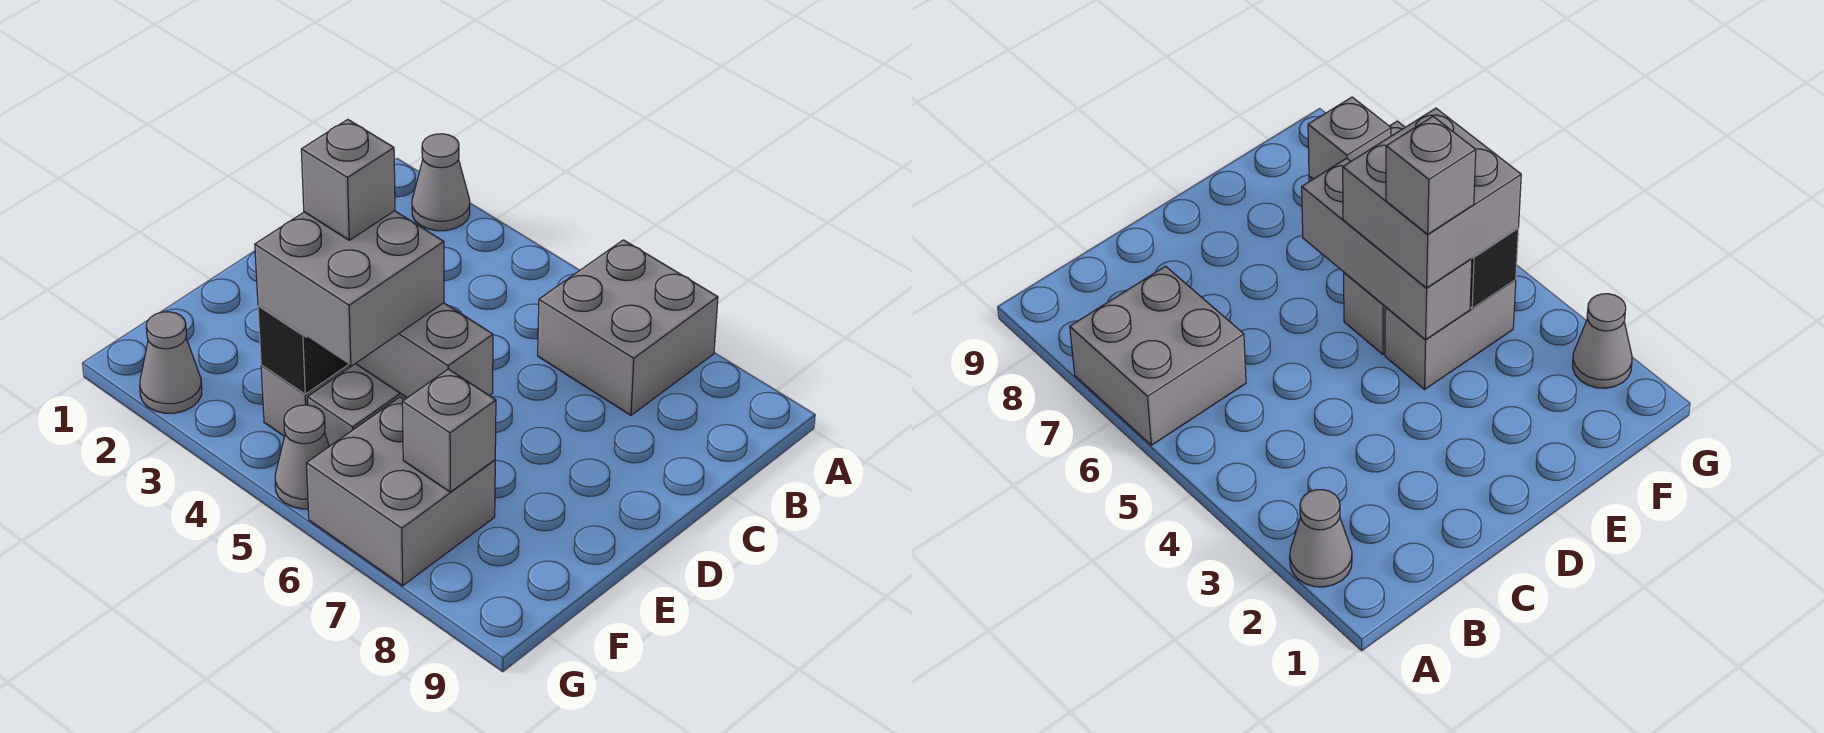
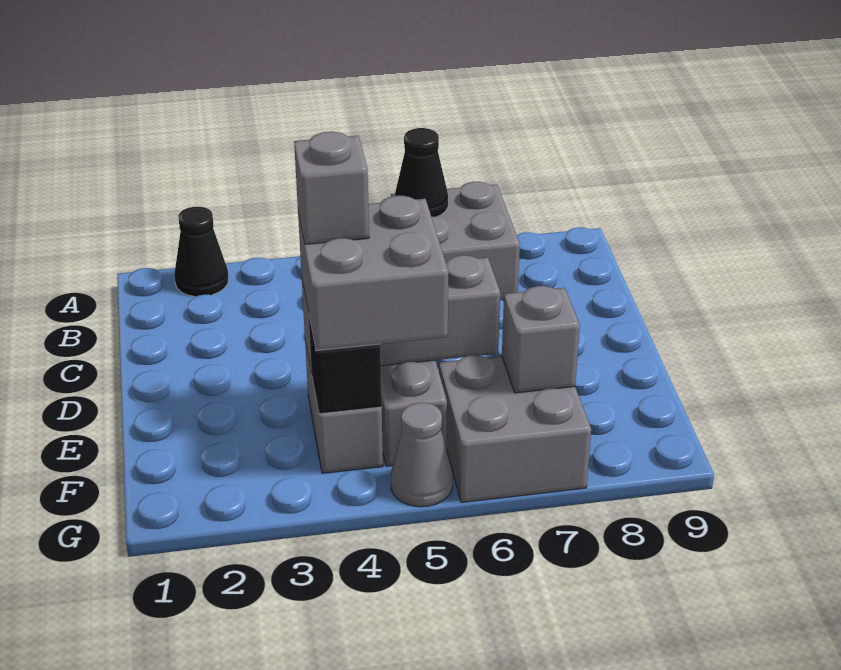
grey 1x1 cone [412,134,470,231] -> black 1x1 cone [174,207,229,297]
none -> black 1x1 cone [395,128,448,217]
grey 1x1 cone [140,312,202,413] -> none

